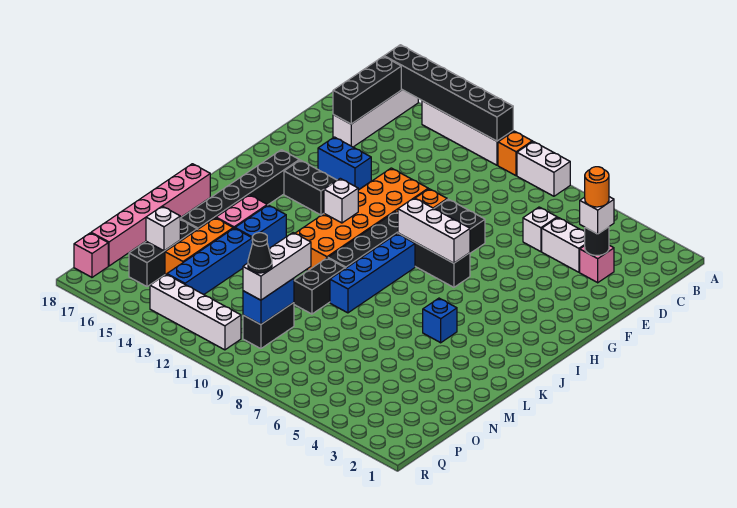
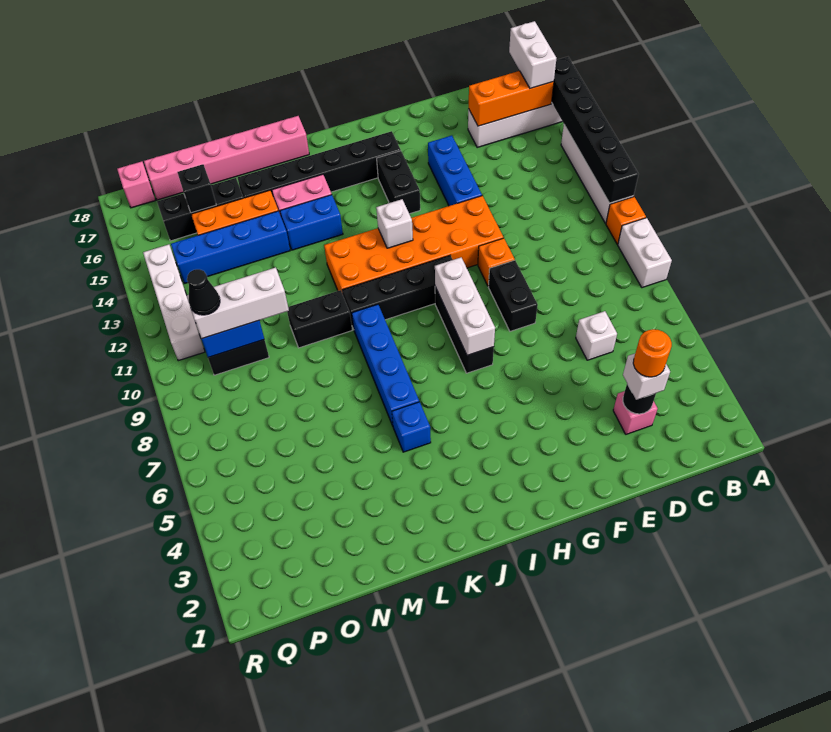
black 1x3 brick [333,56,401,124] -> orange 1x3 brick [469,71,554,126]
white 1x2 brick [542,218,585,272] -> white 1x2 brick moved to [509,21,556,88]
blue 1x2 brick [318,137,371,190] -> blue 1x3 brick [428,136,482,206]
blue 1x4 brick [330,234,415,313] -> blue 1x4 brick turned to [352,304,419,426]
white 1x1 brick [146,206,180,251] -> black 1x1 brick [177,164,216,213]

